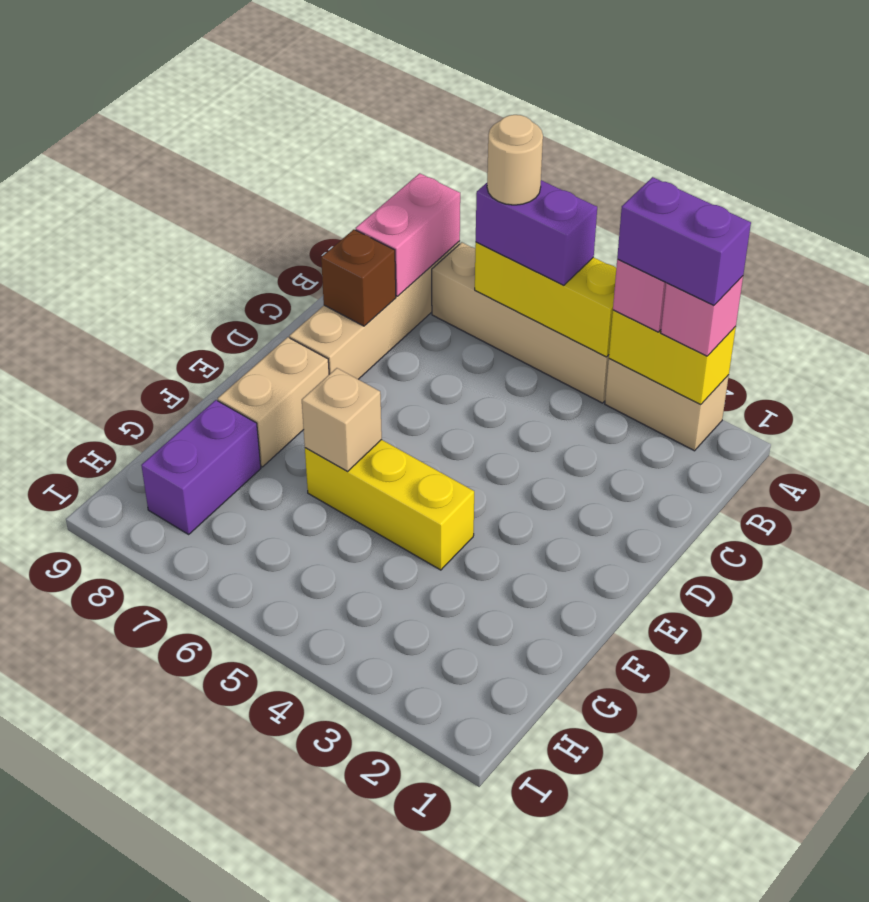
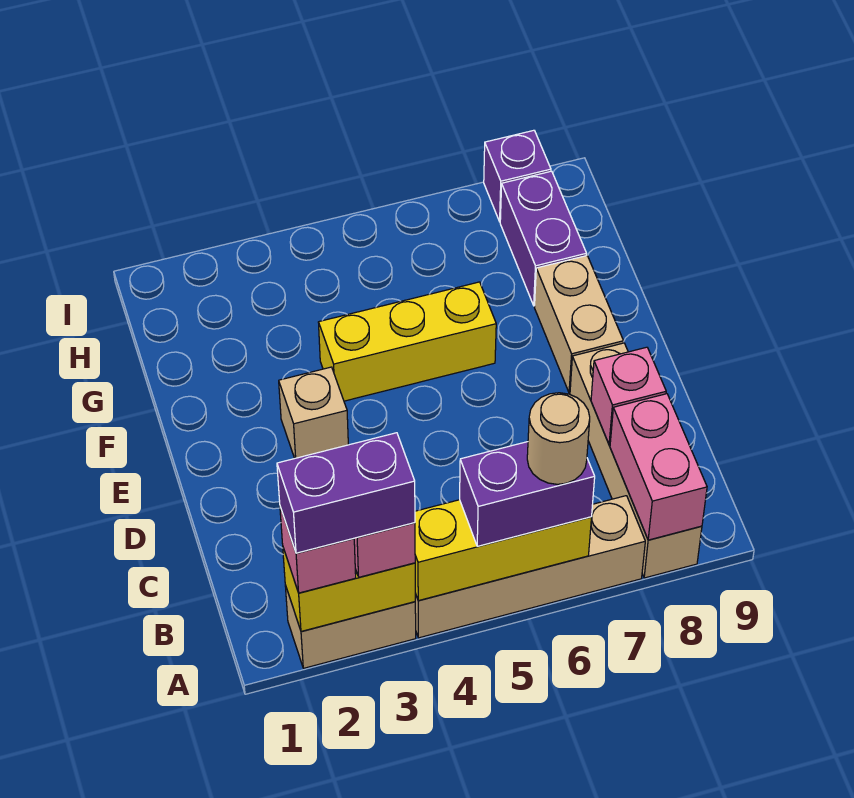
brown 1x1 brick [321,230,396,326] -> pink 1x1 brick [591,347,666,445]
tan 1x1 brick [302,368,382,472] -> tan 1x1 brick moved to [279,367,348,458]
none -> purple 1x1 brick [484,130,551,222]

